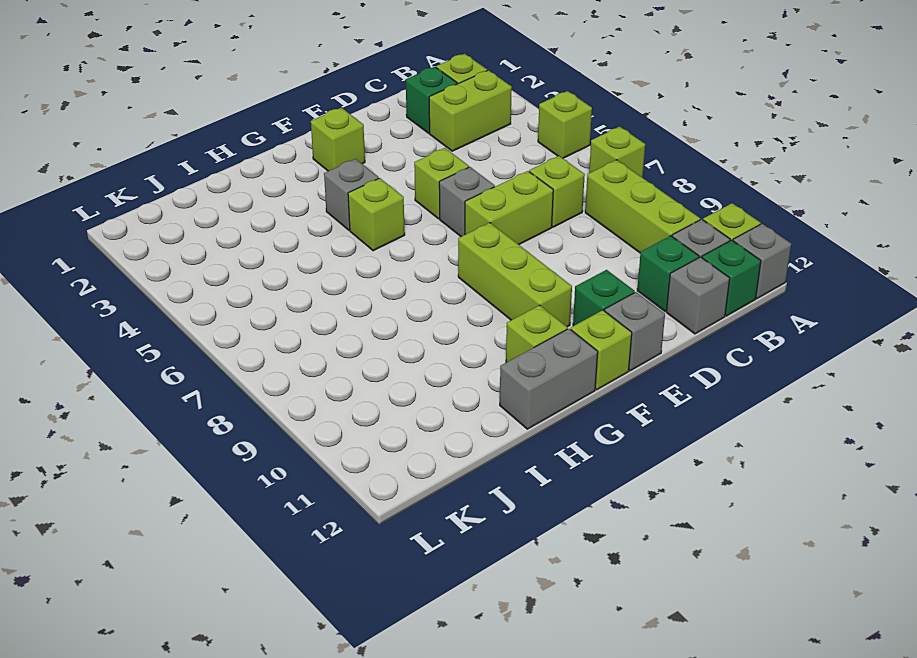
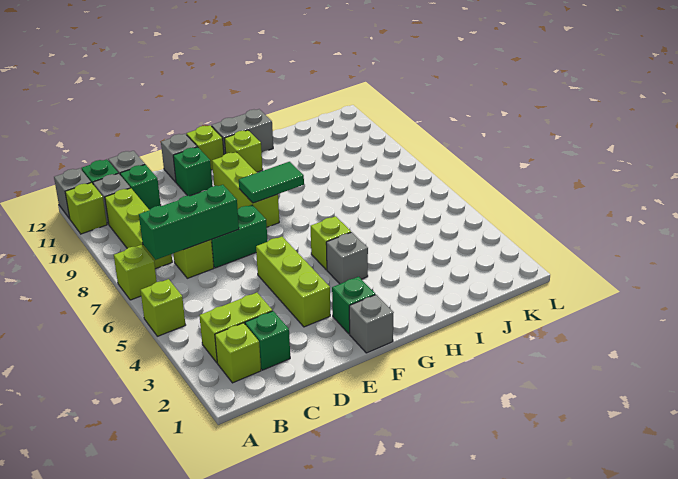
none -> green 1x3 brick [139,185,239,260]
lime 1x2 brick [465,171,553,245] -> green 1x2 brick [211,205,268,268]
lime 1x1 brick [414,148,469,219] -> lime 1x3 brick [256,237,330,327]
grey 1x1 brick [439,167,495,237] -> grey 1x1 brick moved to [349,295,394,353]
lime 1x1 brick [311,108,365,171] -> green 1x1 brick [332,277,375,334]
none -> green 1x2 tile [239,162,304,203]

